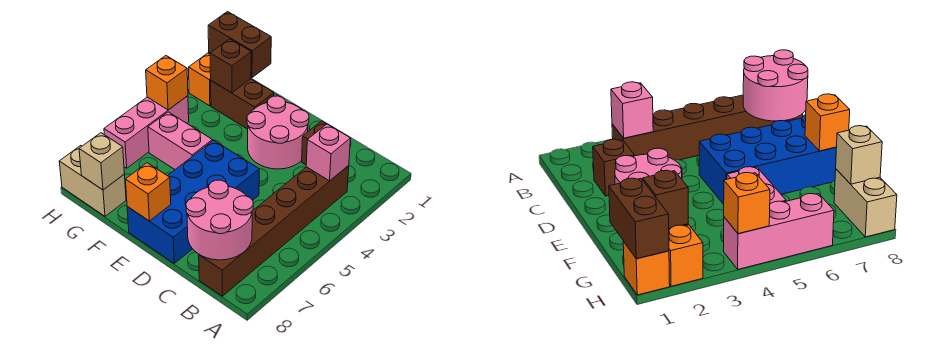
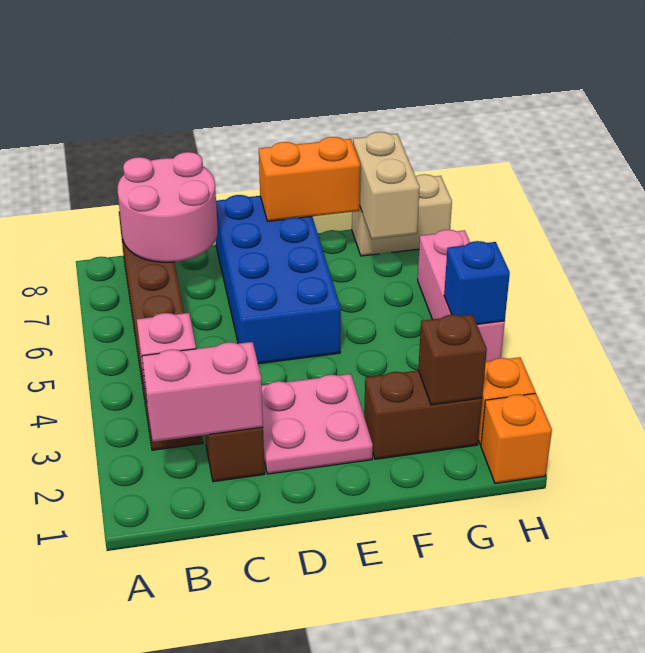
pink 2x2 round brick [247,96,309,169] -> pink 2x2 plate [262,374,373,474]
orange 1x1 brick [125,163,171,221] -> orange 1x2 brick [259,137,360,221]
pink 1x2 brick [148,112,212,169] -> pink 1x2 brick moved to [142,342,263,442]
brown 1x2 brick [208,12,271,78] -> none
tan 1x1 brick [79,133,124,190] -> tan 1x2 brick [353,132,420,239]
orange 1x1 brick [146,56,188,110] -> blue 1x1 brick [444,241,510,324]

